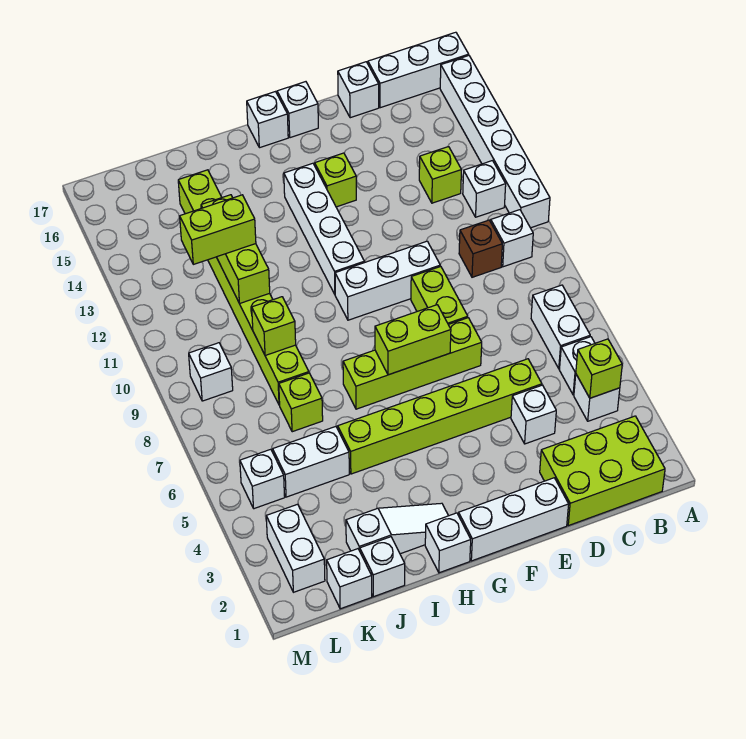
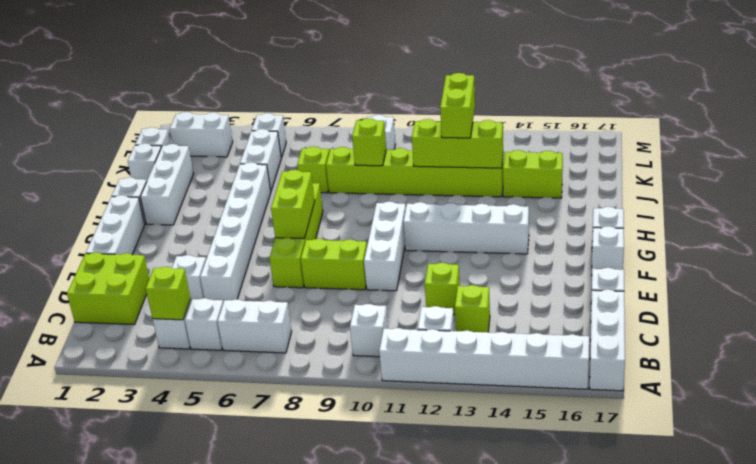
lime 2x3 brick [540,416,665,526] -> lime 2x2 brick [67,252,150,325]
brown 1x1 brick [459,220,502,277] -> none
lime 1x6 brick [338,359,542,474] -> white 1x6 brick [200,162,271,302]
lime 1x1 brick [315,153,356,207] -> lime 1x1 brick moved to [425,263,460,314]
white 1x3 slope [346,503,448,554] -> white 1x3 brick [140,144,194,225]

